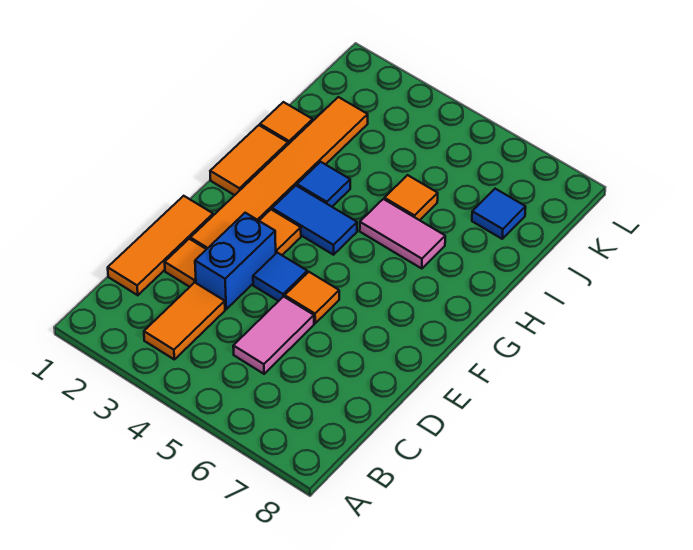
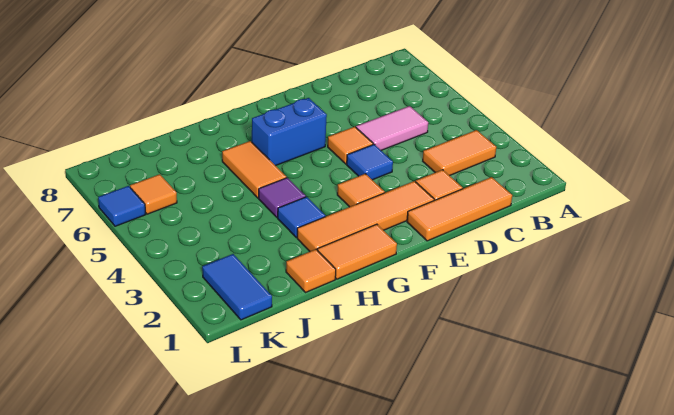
blue 1x2 brick [195,213,276,309] -> blue 1x2 brick moved to [252,98,327,166]
orange 1x6 tile [190,97,368,249] -> orange 1x4 tile [297,181,434,251]
blue 1x2 tile [272,186,357,255] -> blue 1x2 tile moved to [202,254,272,320]
none -> purple 1x1 tile [259,178,306,217]
pink 1x2 tile [360,199,445,269] -> orange 1x2 tile [222,141,286,198]
orange 1x1 tile [384,175,438,220] -> orange 1x1 tile moved to [130,174,177,214]
blue 1x1 tile [472,189,526,239] -> blue 1x1 tile moved to [98,186,146,226]

